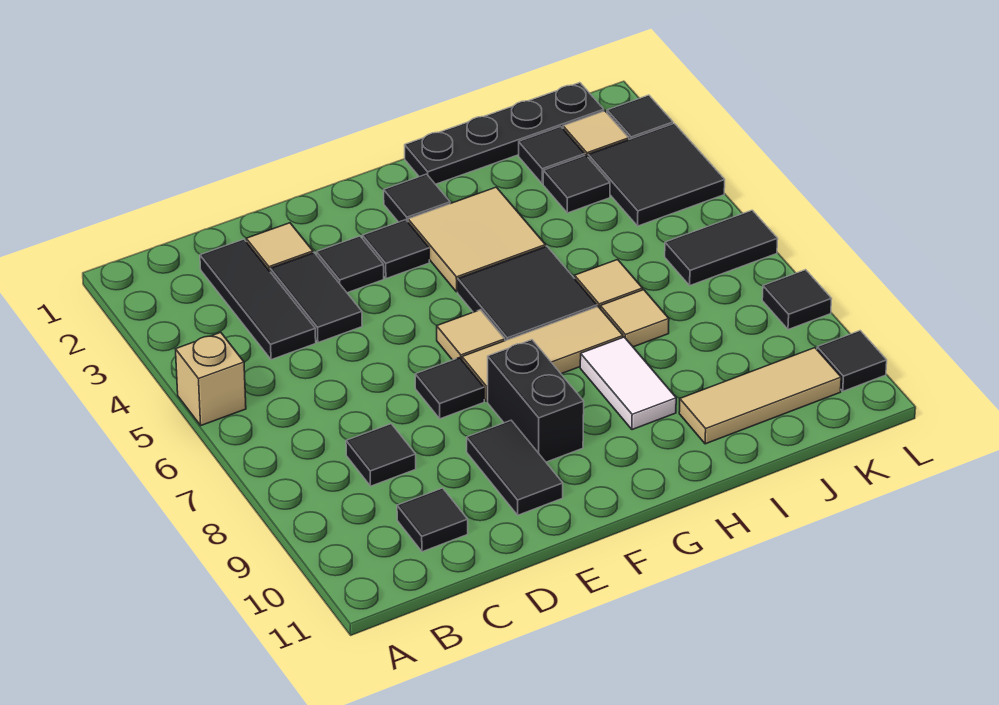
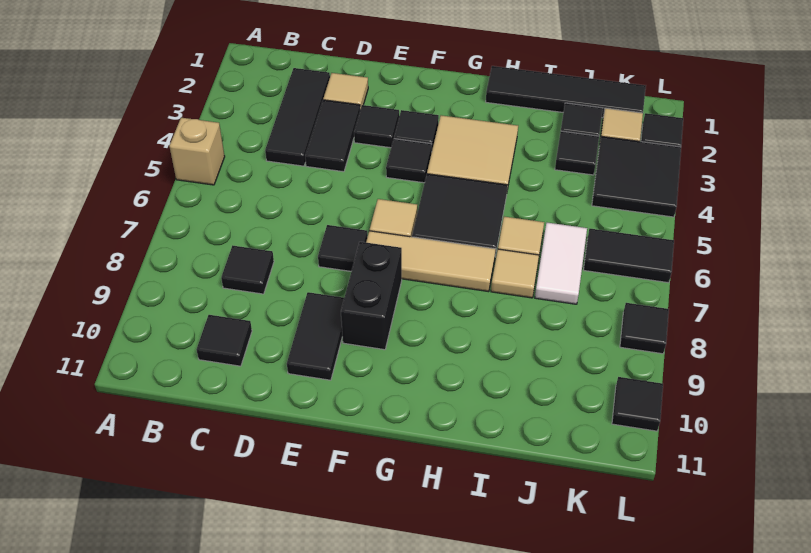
black 1x1 tile [384,174,450,222] -> black 1x1 tile moved to [386,139,432,183]
black 1x4 plate [405,83,604,184] -> black 1x4 tile [486,66,646,118]
white 1x2 tile [580,337,676,430] -> white 1x2 tile moved to [535,223,587,304]
tan 1x3 tile [679,348,841,444] -> none

